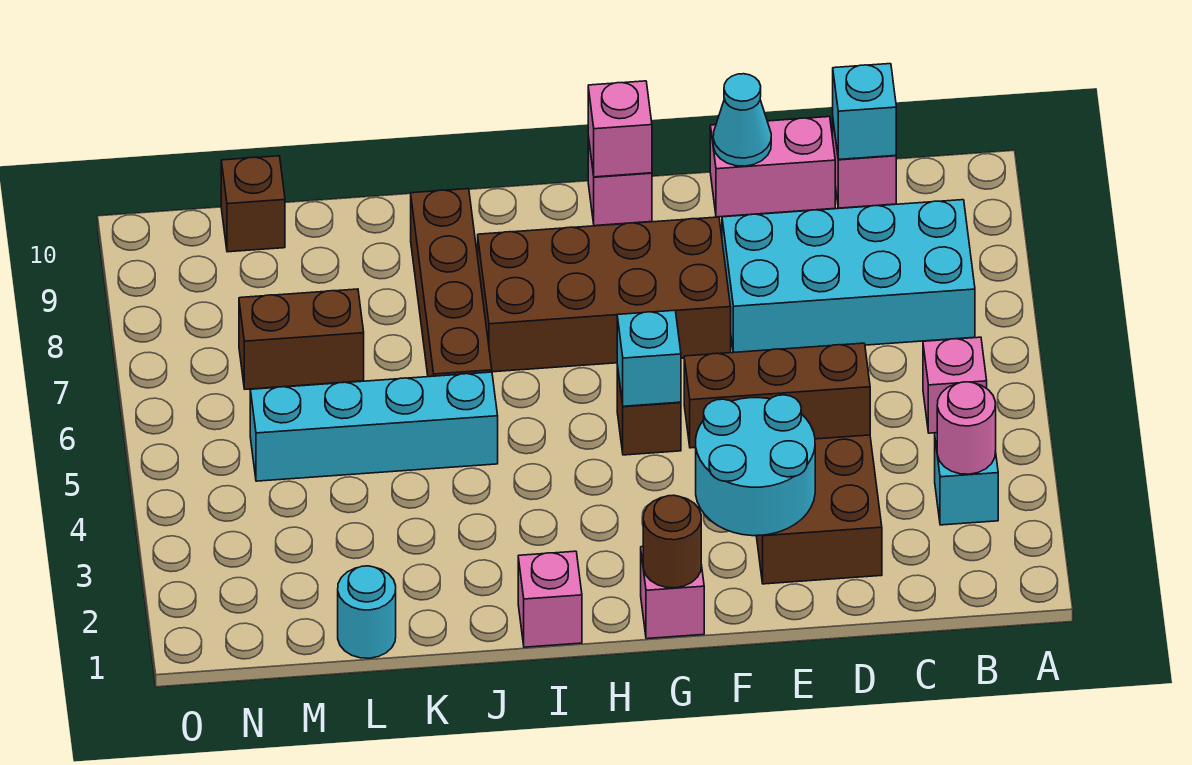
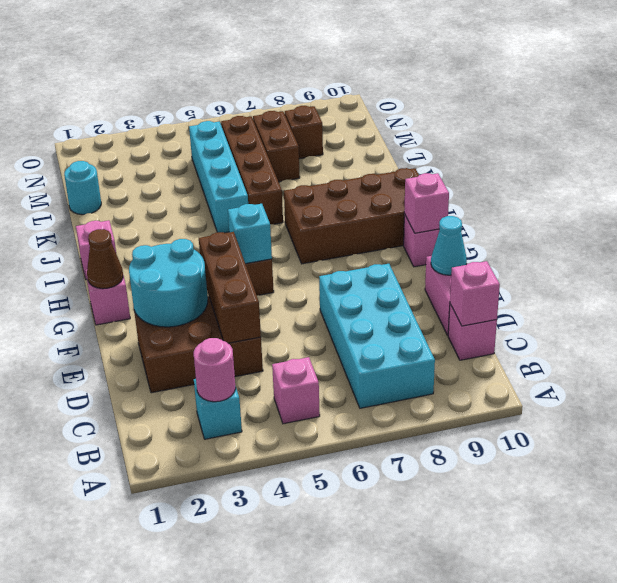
cyan 1x1 brick [833,64,896,160] -> pink 1x1 brick [450,261,500,326]
brown 2x4 brick [478,217,731,372] -> brown 2x4 brick turned to [284,168,419,264]
brown 1x1 round brick [643,495,701,588] -> brown 1x1 cone [87,229,123,289]
brown 1x4 brick [411,189,492,377] -> brown 1x4 brick turned to [221,116,283,224]
brown 1x1 brick [221,156,285,252] -> brown 1x1 brick moved to [285,106,323,159]

